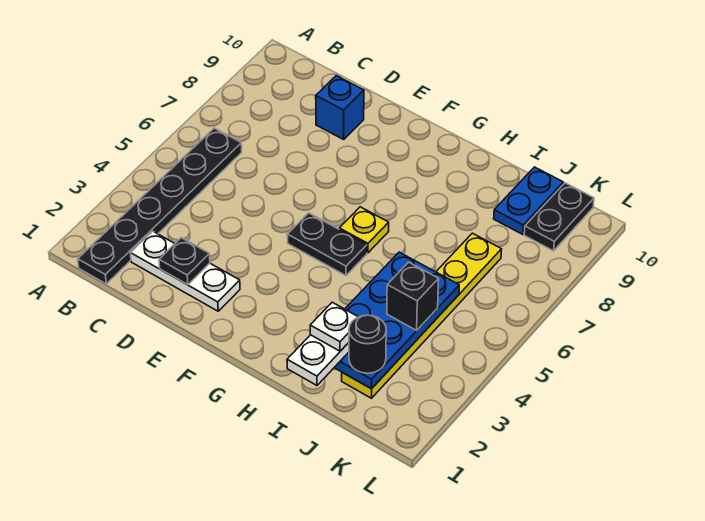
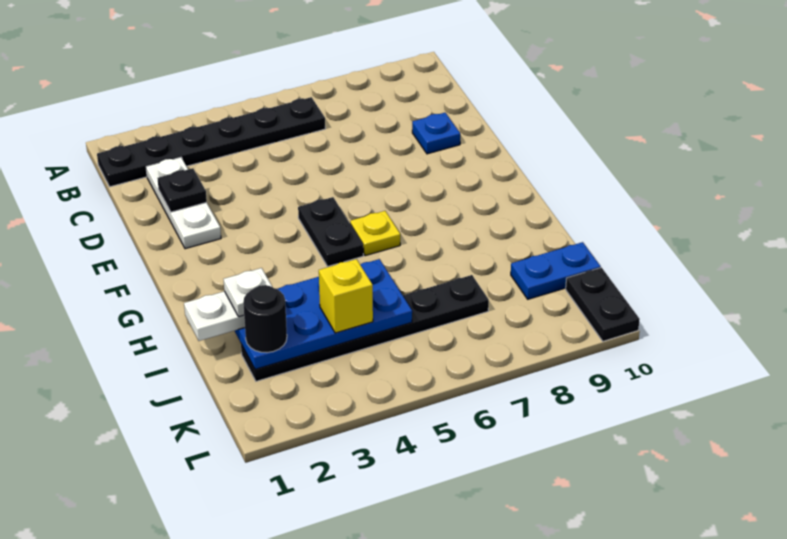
blue 1x1 brick [316,76,364,139] -> blue 1x1 plate [412,113,460,154]
yellow 1x6 plate [342,233,502,398] -> black 1x6 plate [241,275,489,381]
black 1x1 brick [387,262,439,330] -> yellow 1x1 brick [319,259,373,333]
black 1x2 plate [524,183,594,251] -> black 1x2 plate turned to [566,268,640,341]

